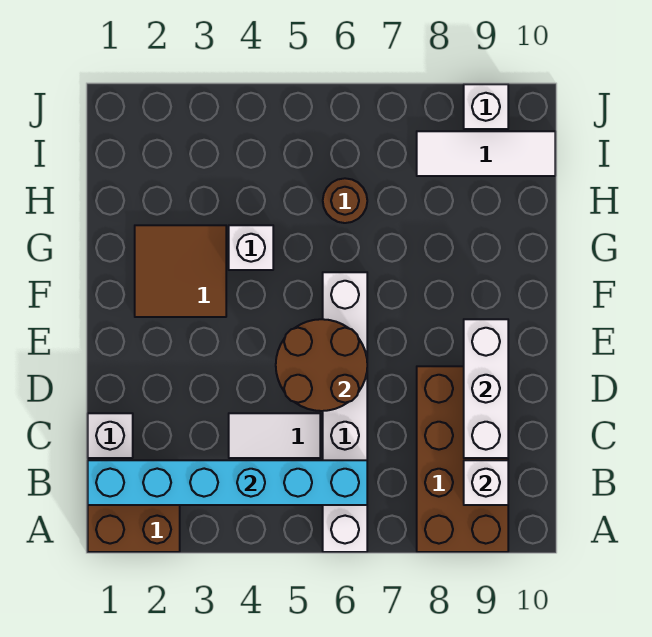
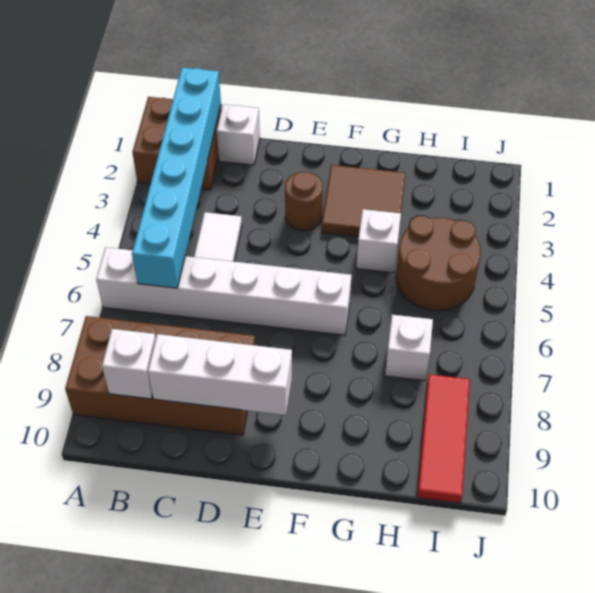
brown 2x2 round brick [276,319,367,411] -> brown 2x2 round brick moved to [396,216,481,311]
brown 1x1 round brick [323,178,367,223] -> brown 1x1 round brick moved to [285,172,323,231]
white 1x3 tile [417,131,555,176] -> red 1x3 tile [417,374,470,503]
white 1x1 brick [464,84,508,129] -> white 1x1 brick moved to [385,315,433,381]

